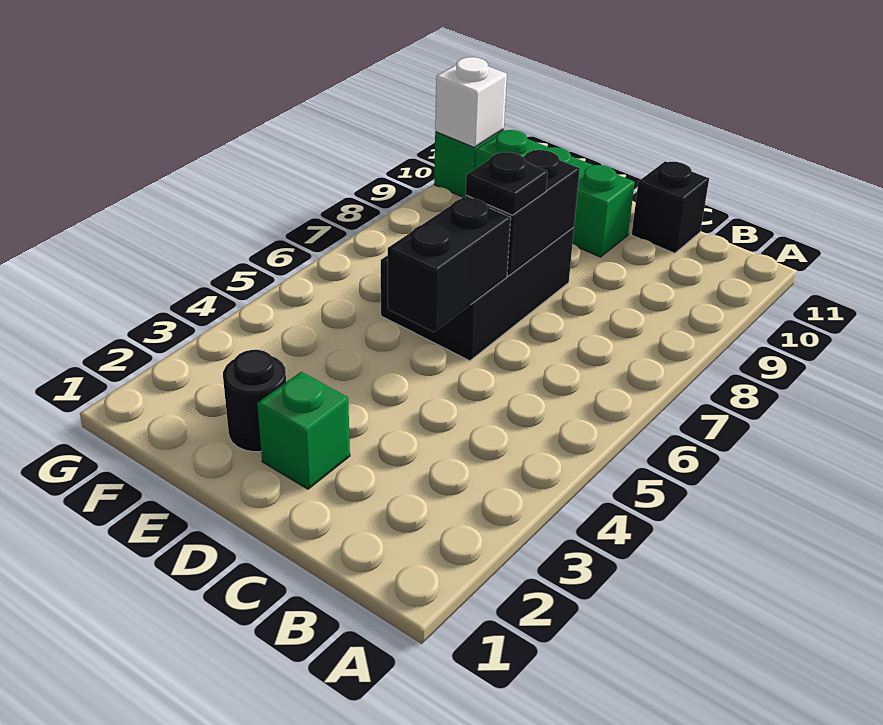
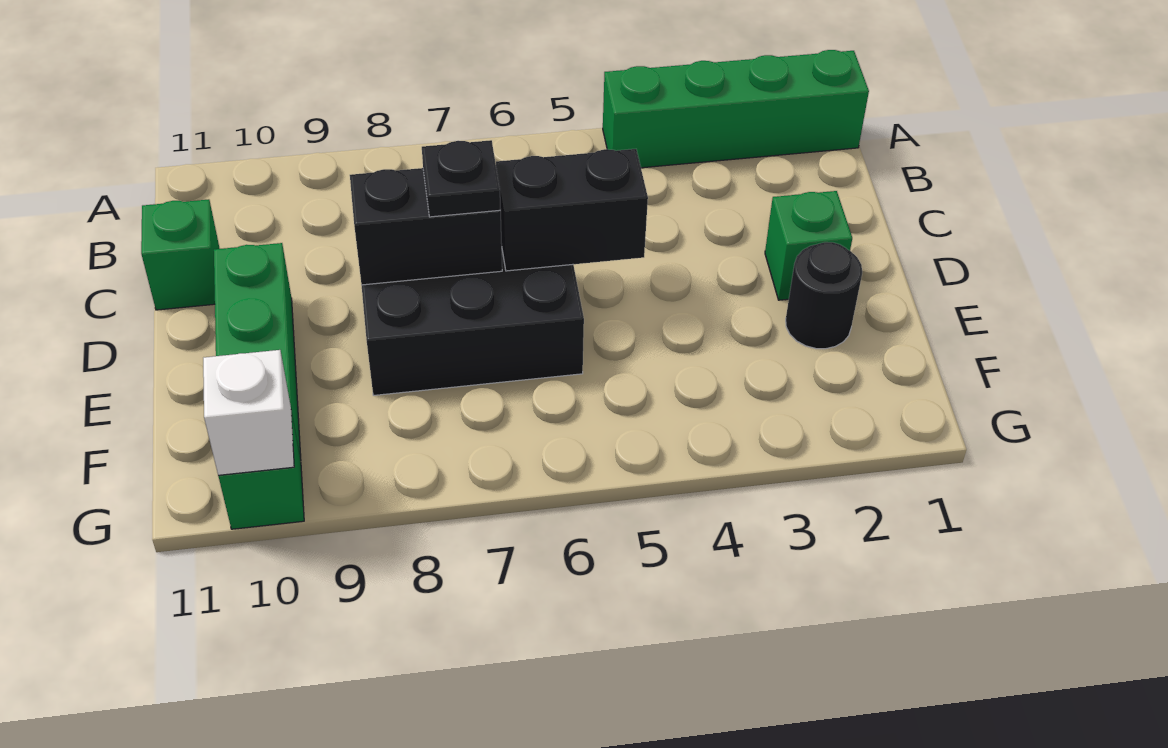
none -> green 1x4 brick [603,50,869,168]
black 1x1 brick [632,161,709,253] -> green 1x1 brick [141,199,220,310]

